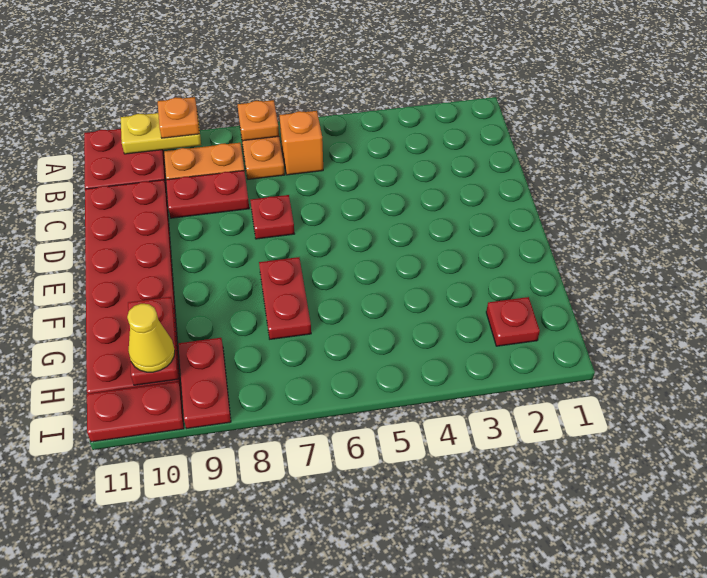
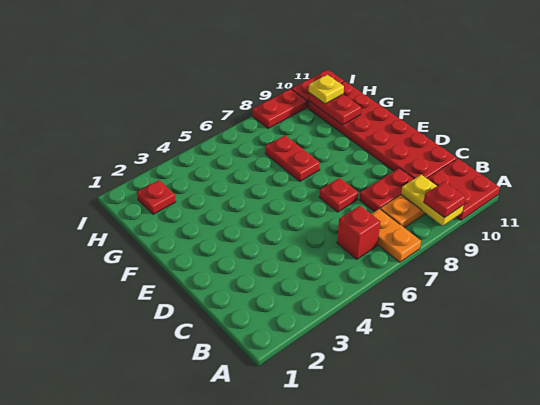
orange 1x1 plate [238,100,279,141] -> none
yellow 1x2 plate [121,113,201,154] -> yellow 1x2 plate turned to [401,175,464,226]
orange 1x1 plate [158,97,199,138] -> red 1x1 plate [424,182,465,218]
orange 1x1 brick [279,111,323,175] -> red 1x1 brick [337,206,380,259]
red 1x2 plate [178,338,231,429] -> red 1x2 plate turned to [252,89,307,129]
yellow 1x1 cone [127,304,175,372] -> yellow 1x1 plate [309,75,344,104]

